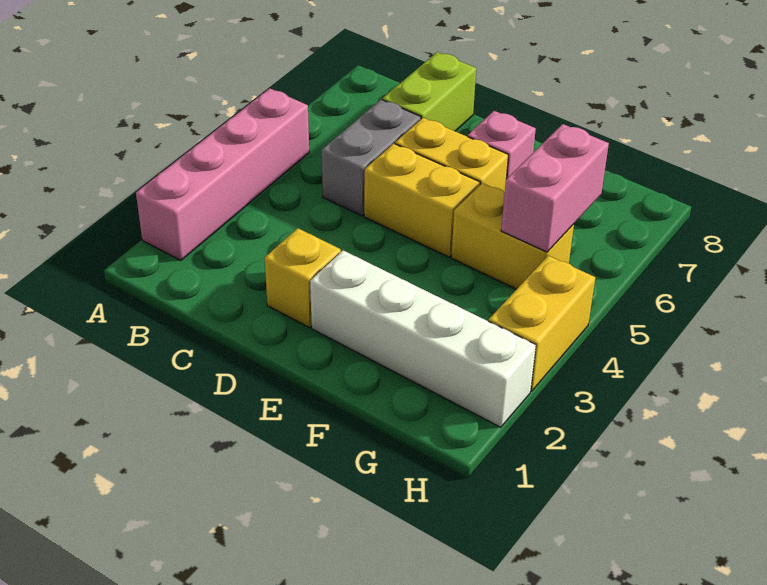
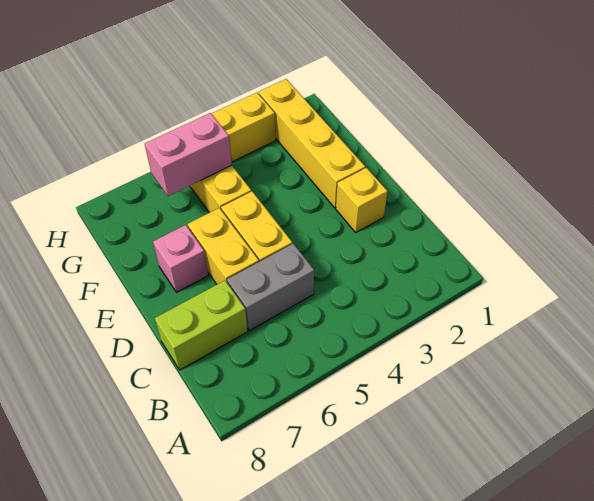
pink 1x4 brick [136,88,309,260] -> none
white 1x4 brick [310,251,536,427] -> yellow 1x4 brick [259,79,365,208]

